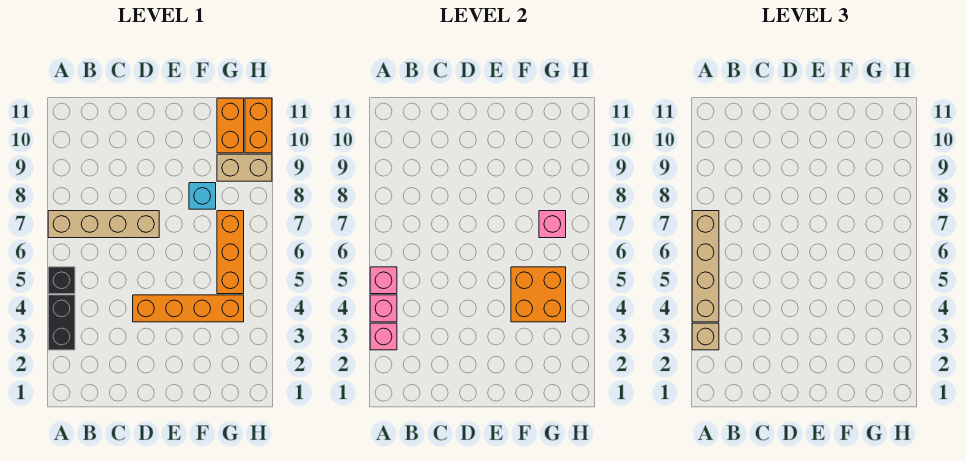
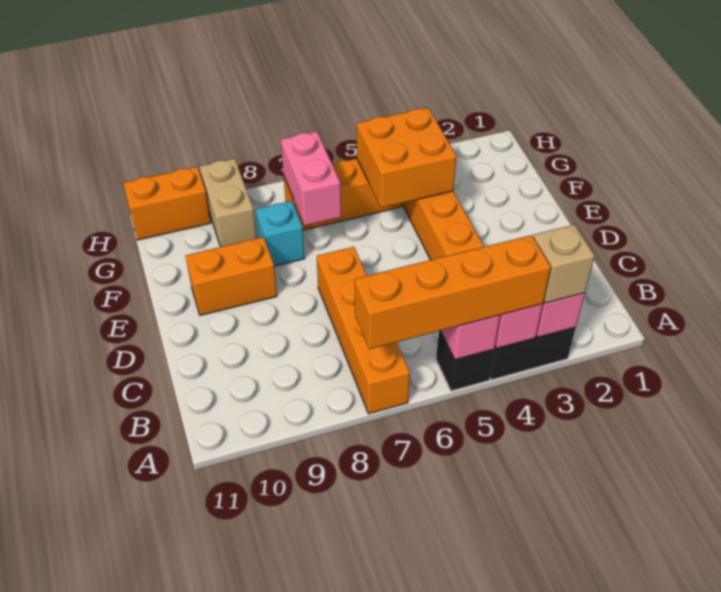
tan 1x4 brick [692,211,719,322] -> orange 1x4 brick [355,235,551,349]
tan 1x4 brick [48,211,159,238] -> orange 1x4 brick [317,247,410,414]
pink 1x1 brick [539,211,566,238] -> pink 1x2 brick [281,132,341,225]
orange 1x2 brick [217,98,244,153] -> orange 1x2 brick moved to [186,237,277,315]

